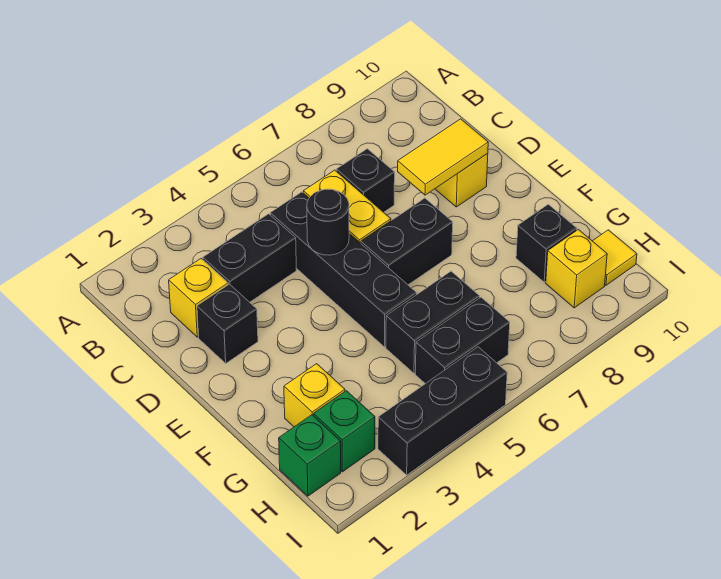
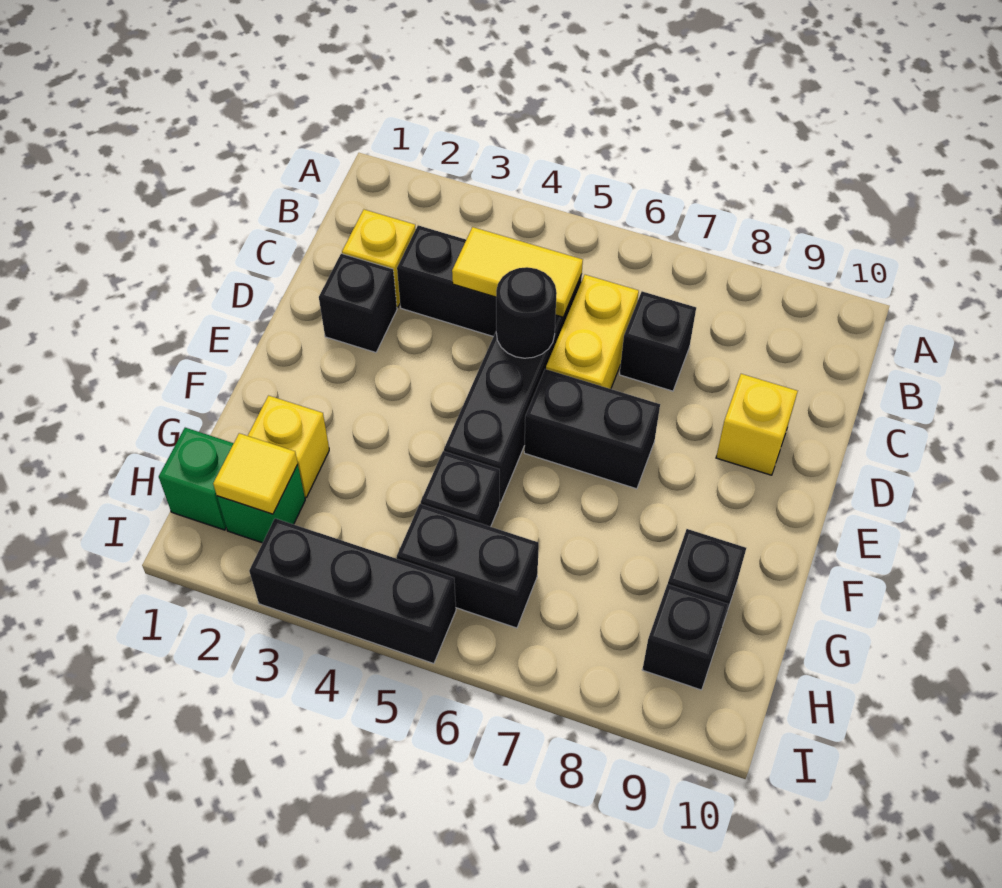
yellow 1x2 tile [398,119,488,195] -> yellow 1x2 tile moved to [452,227,583,317]
black 1x2 brick [386,271,480,373] -> black 1x1 brick [421,451,500,527]
yellow 1x1 brick [546,230,607,308] -> black 1x1 brick [642,584,728,690]
yellow 1x1 tile [593,230,637,285] -> yellow 1x1 tile moved to [213,433,298,514]

